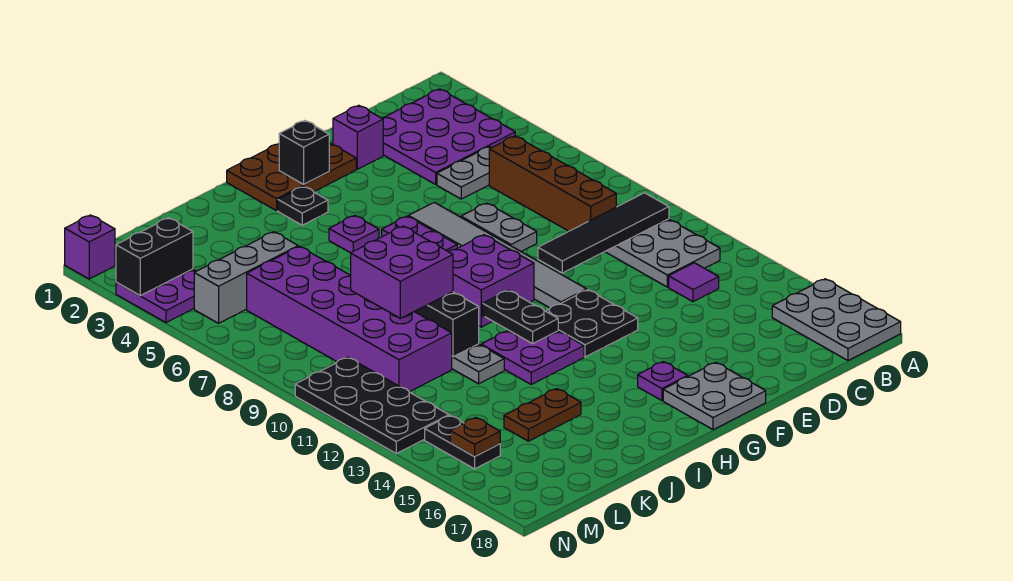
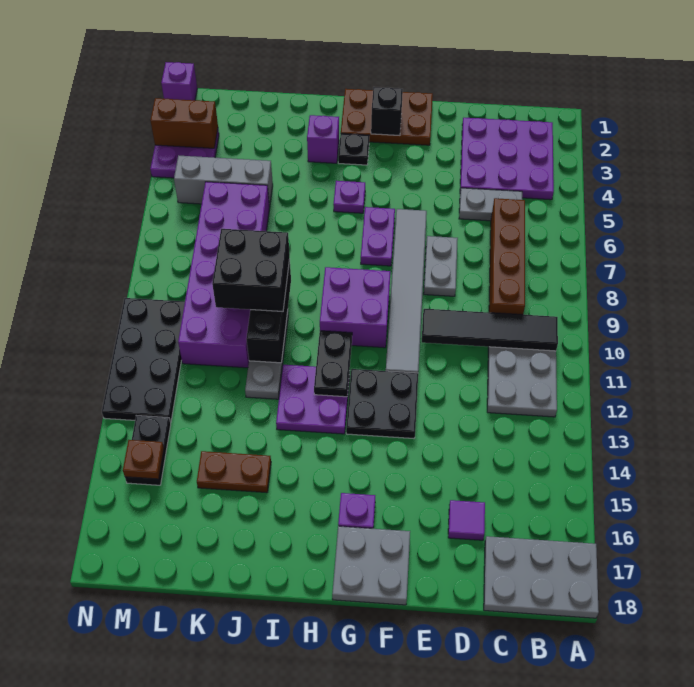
grey 2x3 plate [772,279,901,361] -> grey 2x3 plate turned to [484,536,599,618]
purple 1x1 tile [669,263,719,302] -> purple 1x1 tile moved to [448,500,485,540]
purple 1x1 brick [333,105,383,169] -> purple 1x1 brick moved to [307,115,339,163]
purple 2x2 brick [351,226,453,318] -> black 2x2 brick [212,229,290,311]
black 1x2 brick [116,218,193,296] -> brown 1x2 brick [150,98,218,148]

